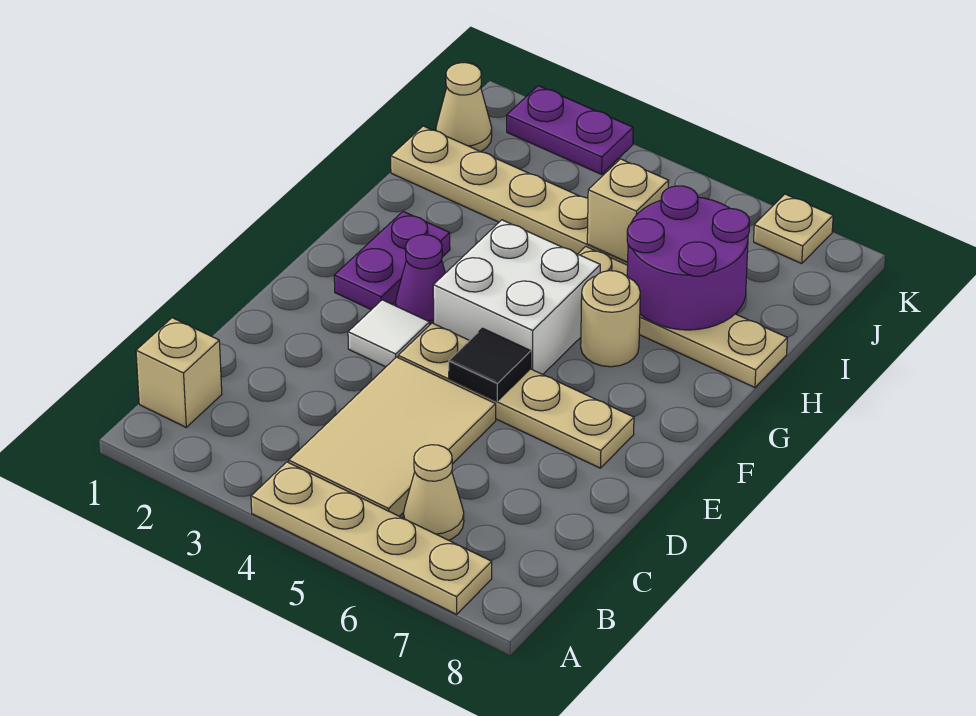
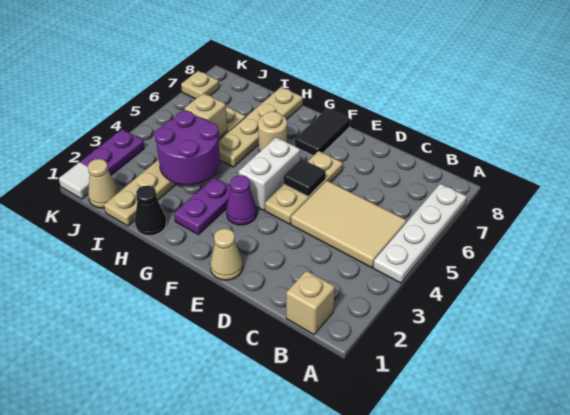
tan 1x4 plate [251,462,492,614] -> white 1x4 plate [373,184,467,283]
tan 1x1 cone [403,445,464,540] -> tan 1x1 cone moved to [210,228,243,280]
white 1x1 tile [348,300,430,367] -> white 1x1 tile moved to [59,162,90,199]
tan 1x4 plate [398,323,634,468] -> tan 1x3 plate [265,151,343,224]
purple 1x2 plate [334,211,450,310] -> purple 1x2 plate turned to [174,178,231,235]
white 2x2 brick [433,220,600,374] -> white 1x2 brick [239,137,300,210]
none -> black 1x2 tile [295,108,350,156]
none -> black 1x1 cone [135,185,166,236]
purple 2x2 round brick [627,186,750,330] -> purple 2x2 round brick moved to [155,111,220,185]

